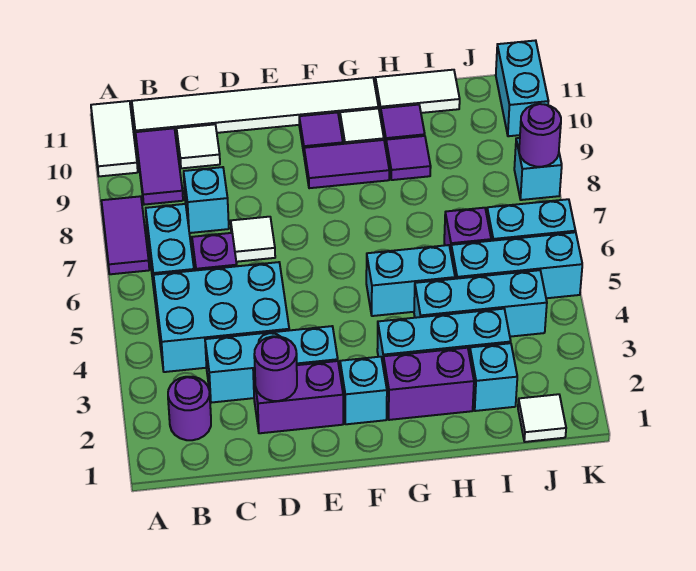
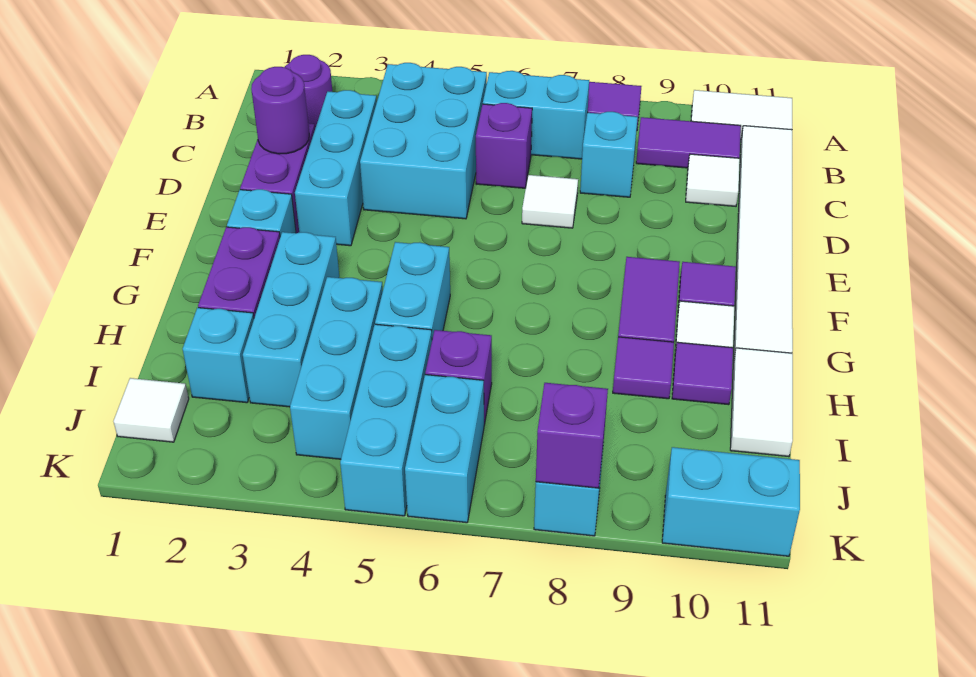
purple 1x1 round brick [519,104,561,167] -> purple 1x1 brick [536,383,608,488]

